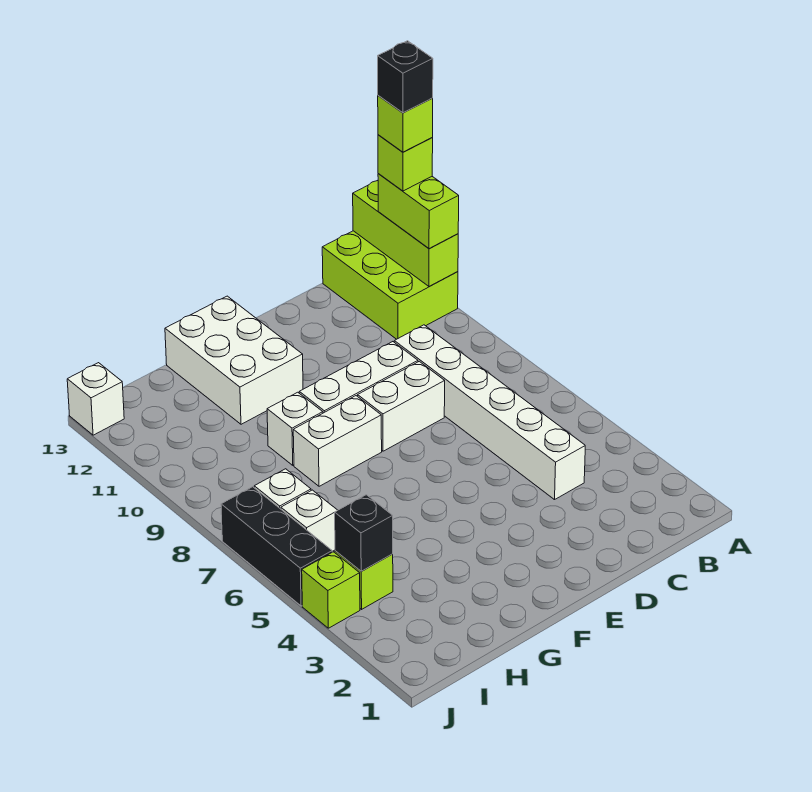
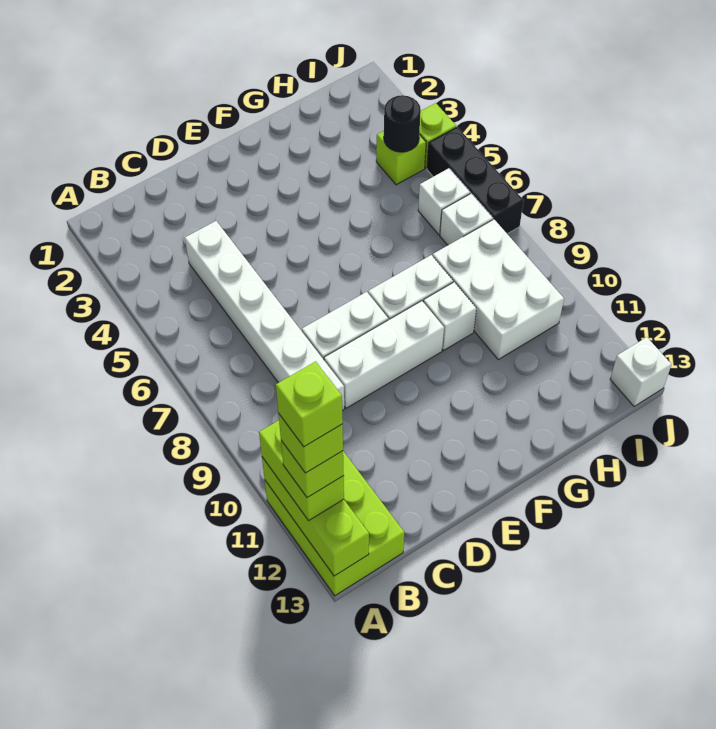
black 1x1 brick [378,41,433,113] -> lime 1x1 brick [276,361,343,447]
white 2x3 brick [165,296,303,424] -> white 2x3 brick moved to [433,219,564,359]
black 1x1 brick [335,495,393,571] -> black 1x1 round brick [384,95,421,152]

